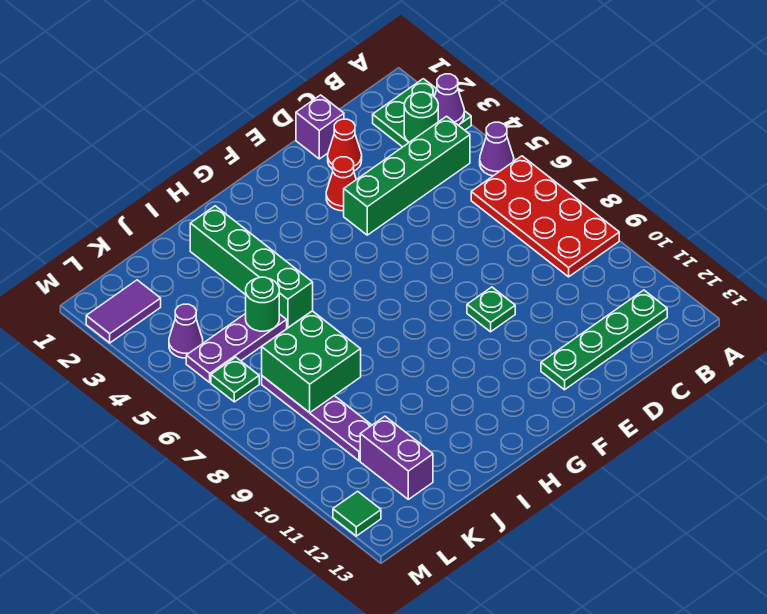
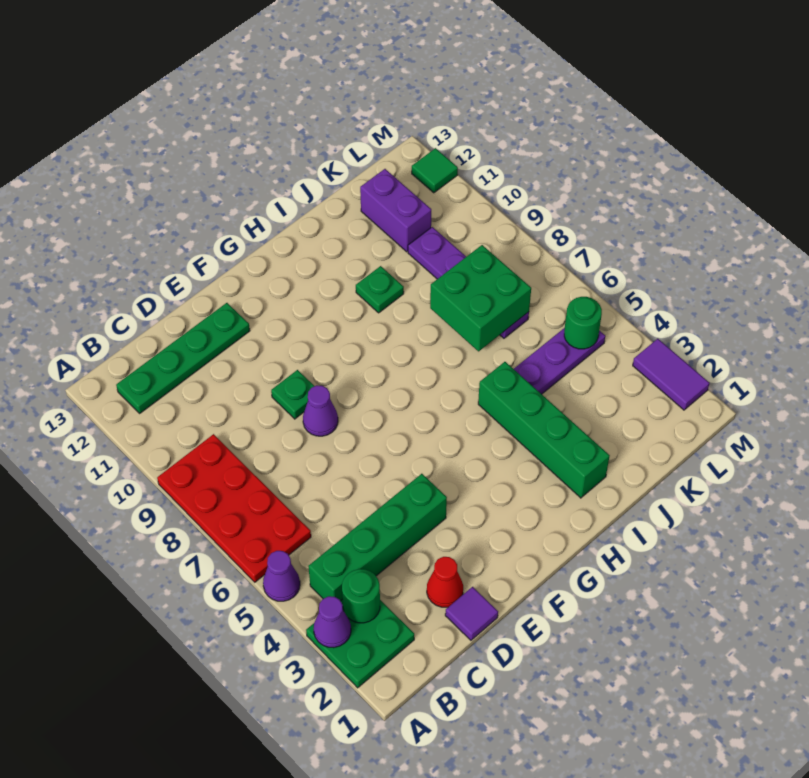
purple 1x1 brick [296,95,344,159] -> purple 1x1 tile [445,587,498,640]
red 1x1 cone [326,157,356,211] -> none
green 1x1 round brick [246,277,279,331] -> green 1x1 round brick moved to [564,297,602,349]
purple 1x2 tile [86,280,161,343] -> purple 1x2 tile turned to [633,339,709,410]
purple 1x1 cone [169,304,203,358] -> purple 1x1 cone moved to [303,385,338,436]
green 1x1 plate [211,357,259,402] -> green 1x1 plate moved to [356,266,404,313]

